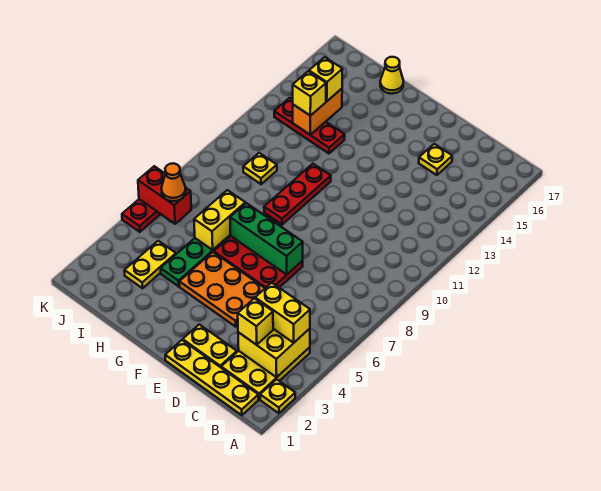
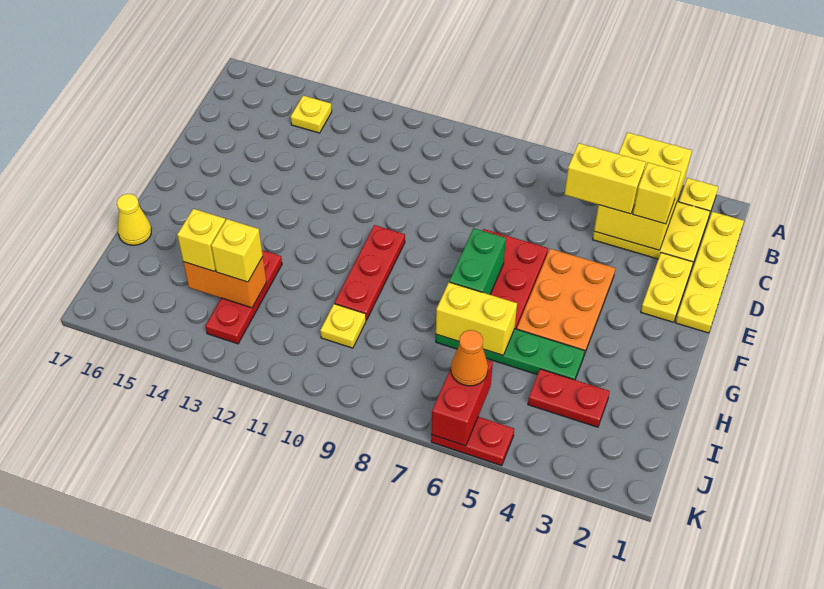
yellow 2x2 brick [238,329,310,378] -> yellow 2x3 brick [594,132,692,250]
yellow 1x2 brick [255,283,310,343] -> yellow 1x2 brick turned to [564,143,646,214]
yellow 1x1 plate [419,144,452,175] -> yellow 1x1 plate moved to [291,96,332,133]
green 1x3 brick [230,203,303,275] -> green 1x2 brick [449,228,506,295]
red 1x3 plate [264,164,331,225] -> red 1x3 plate turned to [335,225,405,320]
yellow 1x2 plate [125,241,176,288] -> red 1x2 plate [528,369,610,427]

